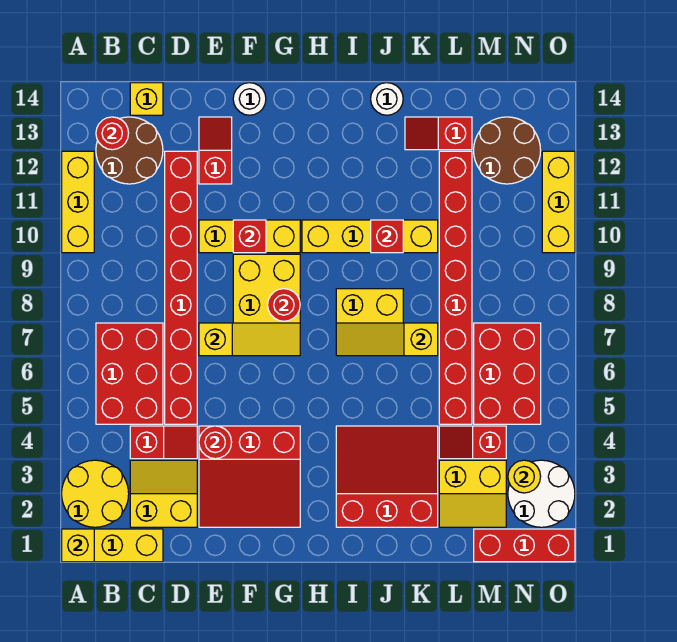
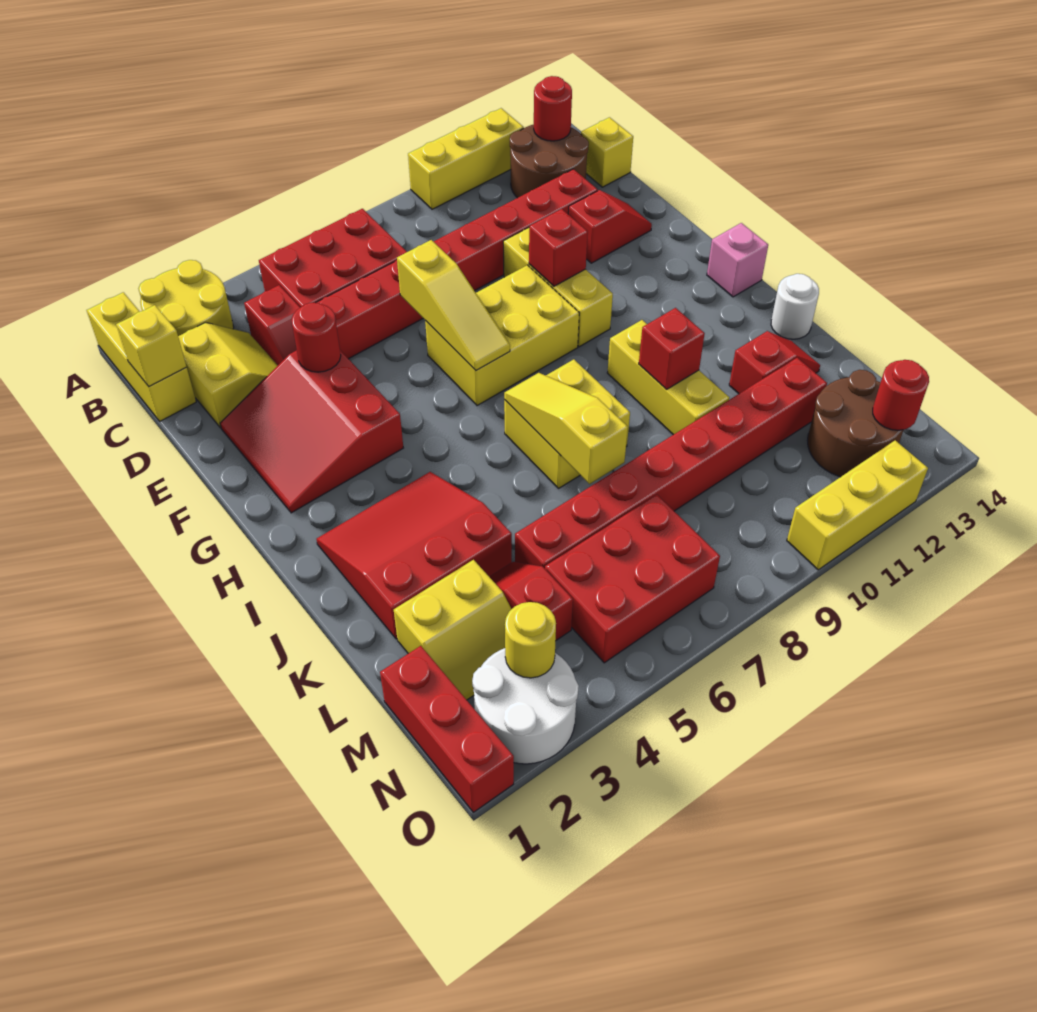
yellow 1x1 brick [62,529,94,562] -> yellow 1x1 brick moved to [116,305,187,387]
white 1x1 round brick [233,83,266,115] -> none
red 1x1 round brick [268,289,300,321] -> red 1x1 round brick moved to [873,360,929,430]
yellow 1x4 brick [302,220,438,253] -> yellow 1x3 brick [607,320,729,435]
none -> pink 1x1 brick [707,223,768,297]
red 3x3 slope [336,426,438,527] -> red 3x3 slope turned to [317,472,512,639]
red 1x2 slope [405,117,472,150] -> red 1x2 slope turned to [729,331,820,394]
yellow 2x2 slope [439,460,506,527] -> yellow 2x2 slope turned to [394,560,511,700]

